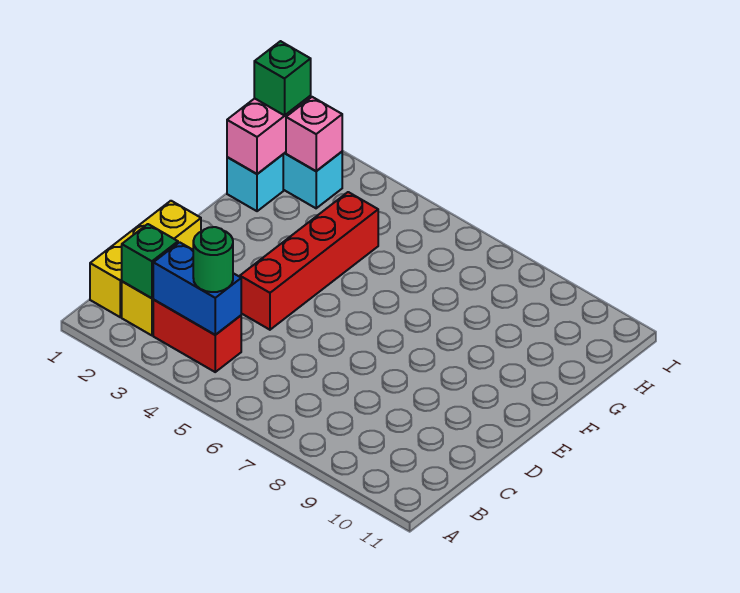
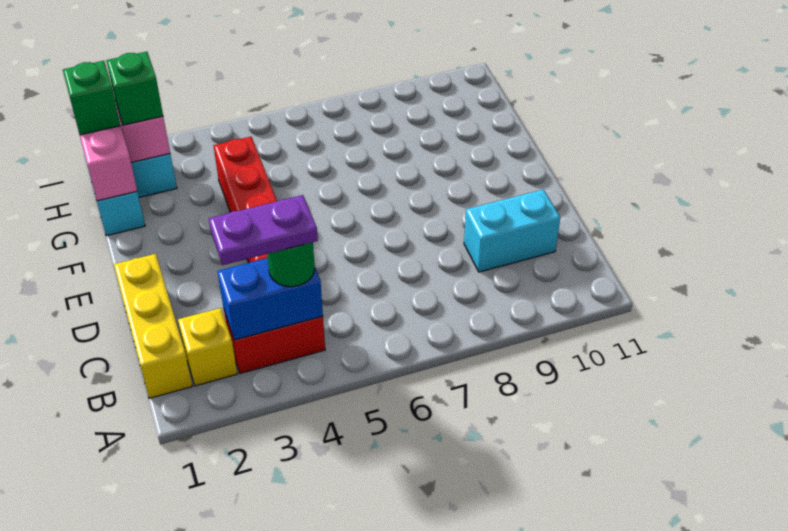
green 1x1 brick [122,224,178,298] -> green 1x1 brick moved to [106,52,163,125]
none -> purple 1x2 plate [209,195,318,265]
none -> cyan 1x2 brick [464,189,560,272]

